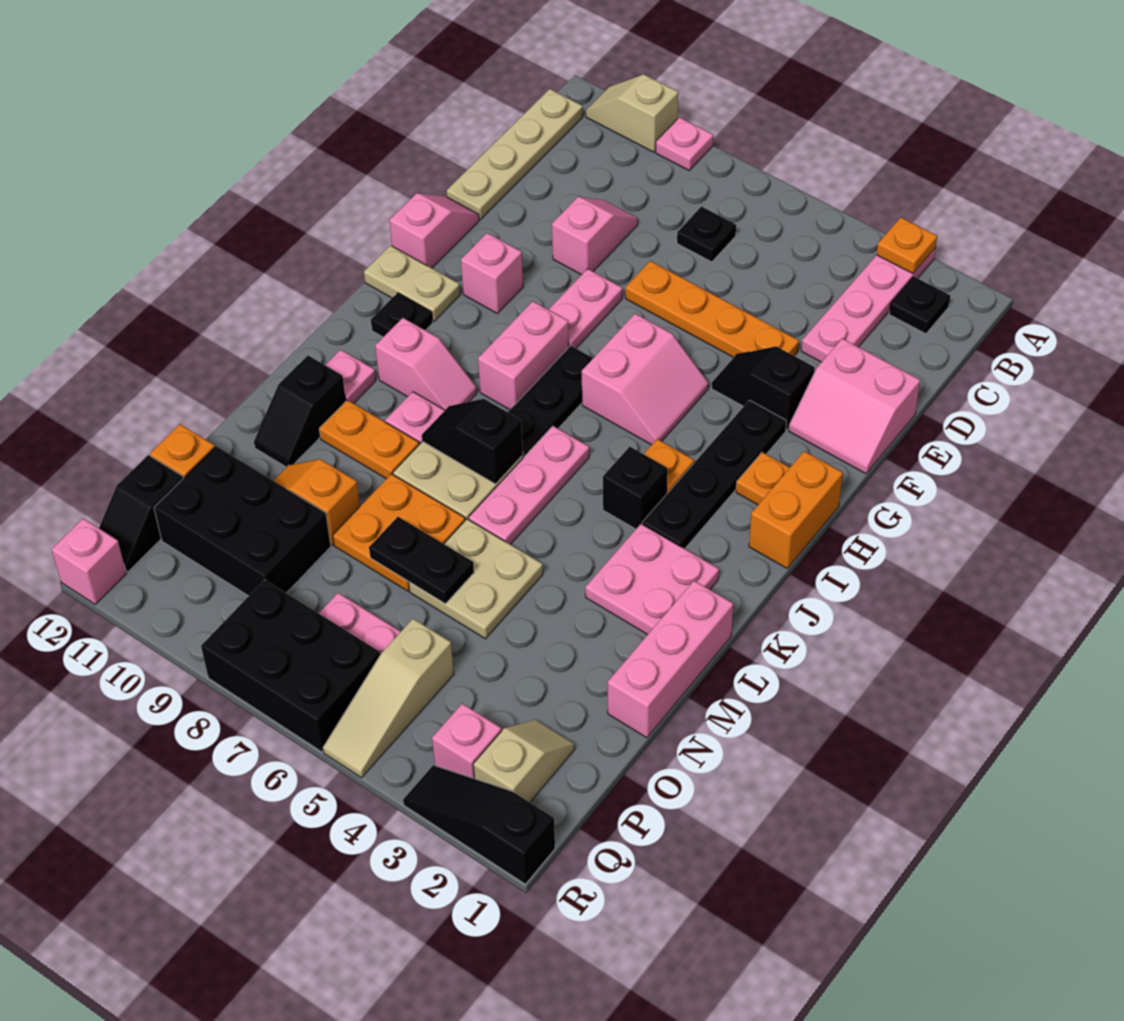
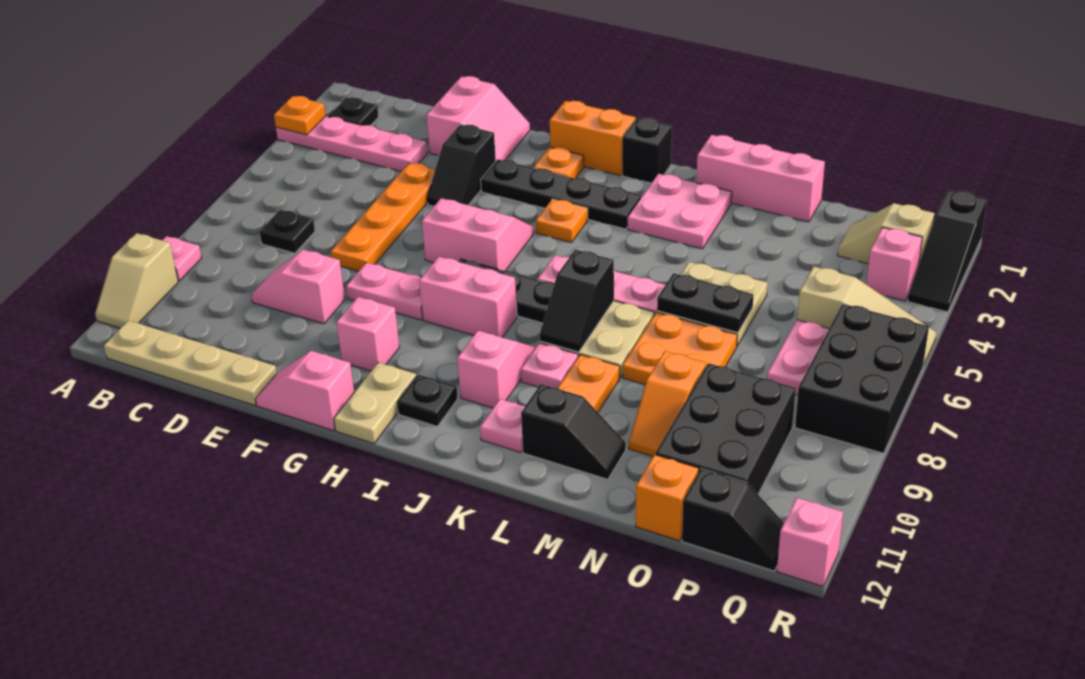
black 1x1 brick [603,447,667,529] -> black 1x1 brick moved to [622,118,672,183]
black 1x2 plate [369,517,474,604] -> black 1x2 plate turned to [657,273,754,333]

